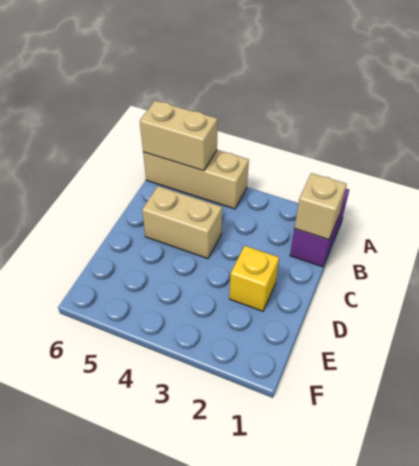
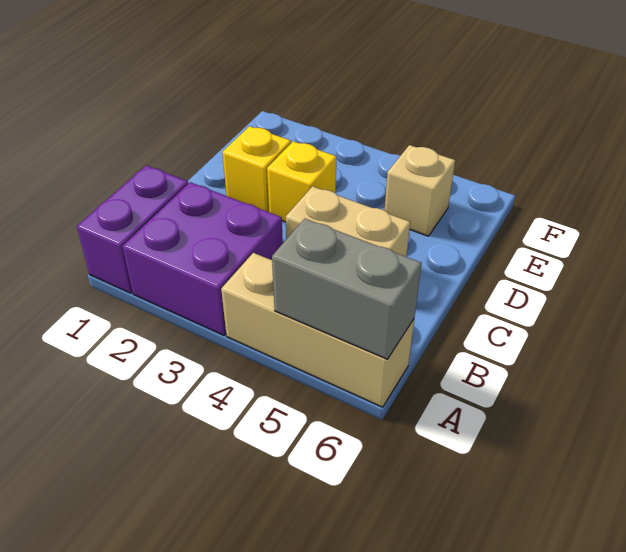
none -> purple 2x2 brick [122,182,283,335]
tan 1x2 brick [140,101,217,171] -> grey 1x2 brick [272,219,422,359]
tan 1x1 brick [294,173,347,240] -> tan 1x1 brick moved to [384,145,455,236]
none -> yellow 1x1 brick [267,141,336,222]

